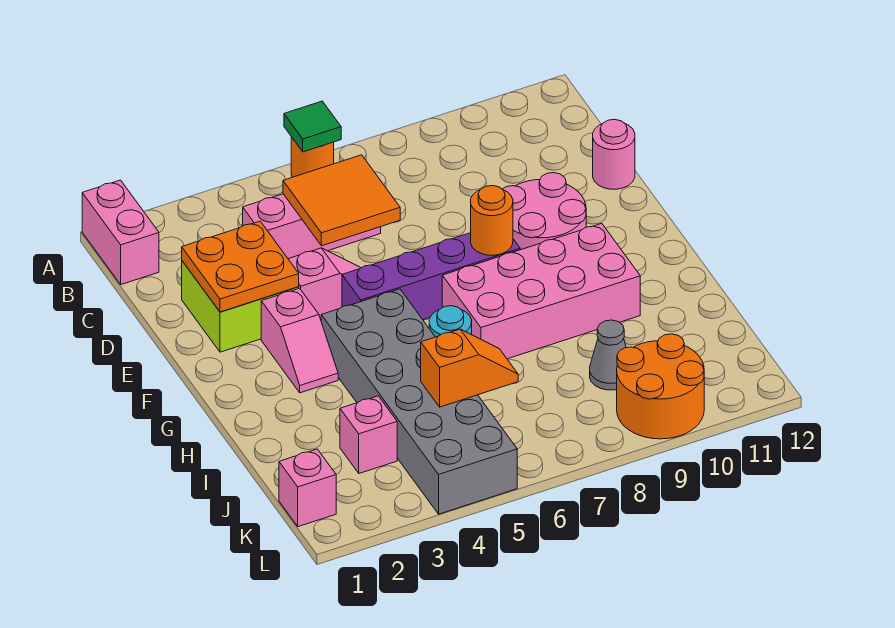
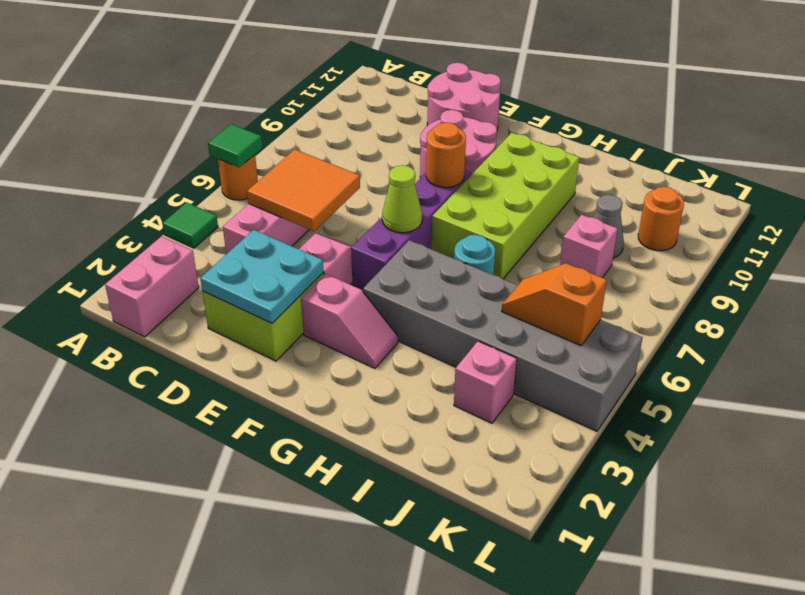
pink 1x2 brick [82,180,159,284] -> pink 1x2 brick turned to [105,236,199,337]
none -> green 1x1 tile [162,203,218,248]
orange 2x2 plate [182,221,299,312] -> cyan 2x2 plate [200,230,324,323]
pink 1x1 round brick [593,119,635,189] -> pink 2x2 round brick [427,63,501,129]
none -> lime 1x1 cone [382,165,422,233]
pink 2x4 brick [442,224,640,359] -> lime 2x4 brick [432,133,579,279]
orange 1x2 slope [421,329,518,407] -> orange 1x2 slope turned to [502,263,607,345]
pink 1x1 brick [279,449,336,527] -> pink 1x1 brick moved to [560,215,618,278]
orange 2x2 round brick [617,334,704,439] -> orange 1x1 round brick [638,187,684,251]

